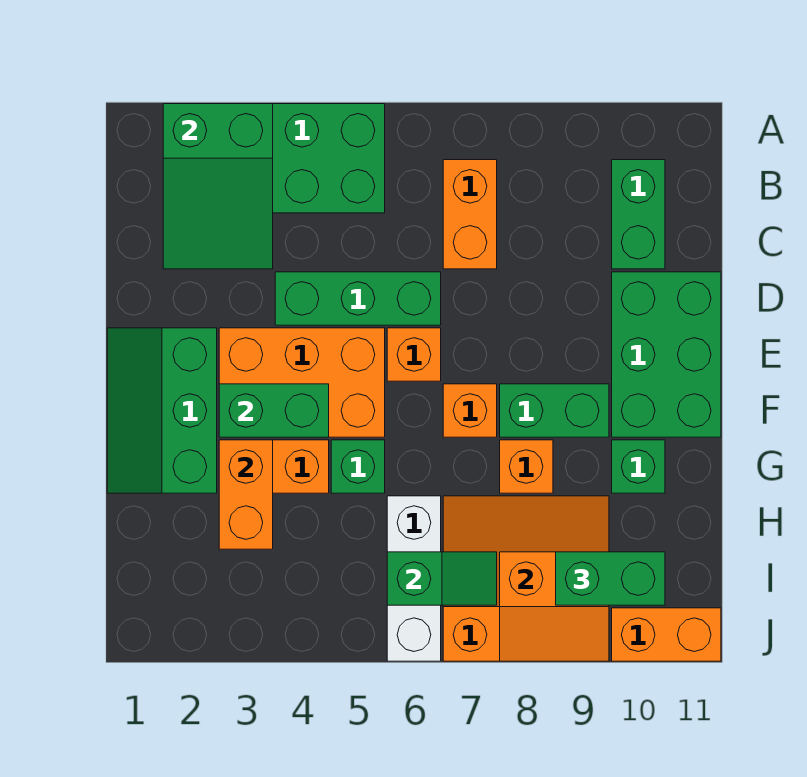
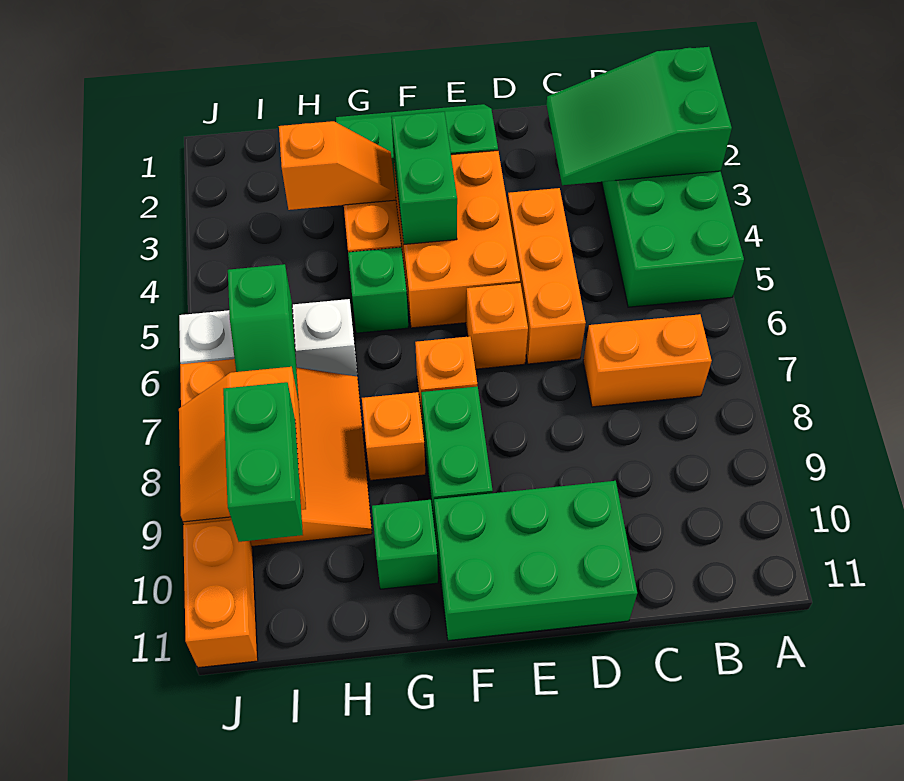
green 1x2 brick [612,160,665,269] -> none
green 1x3 brick [275,272,441,325] -> orange 1x3 brick [507,188,586,364]
orange 1x2 brick [219,440,273,549] -> orange 1x2 slope [279,121,396,210]

